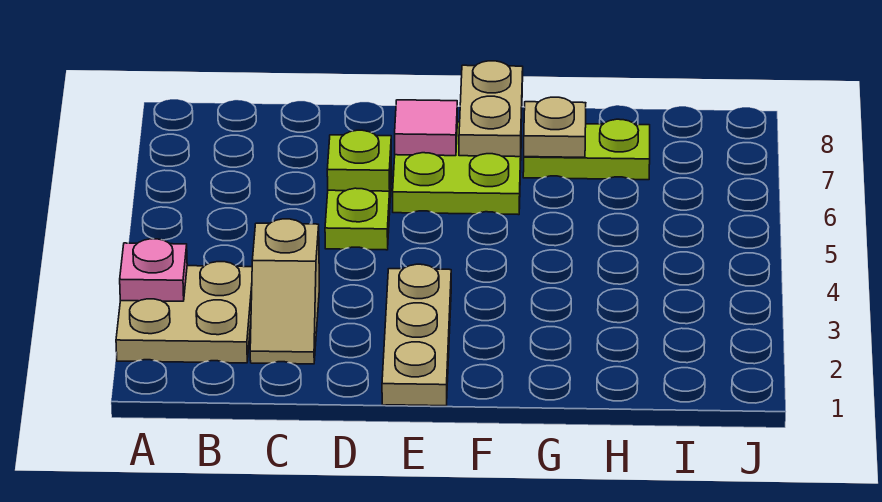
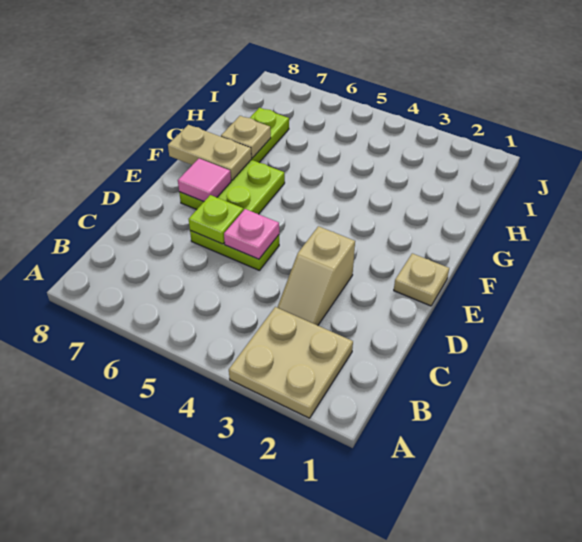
pink 1x1 plate [120,239,187,301] -> pink 1x1 plate moved to [224,209,279,259]
tan 1x2 slope [250,219,319,364] -> tan 1x2 slope turned to [277,226,355,325]
tan 1x3 plate [382,264,451,406] -> tan 1x1 plate [394,253,449,306]

